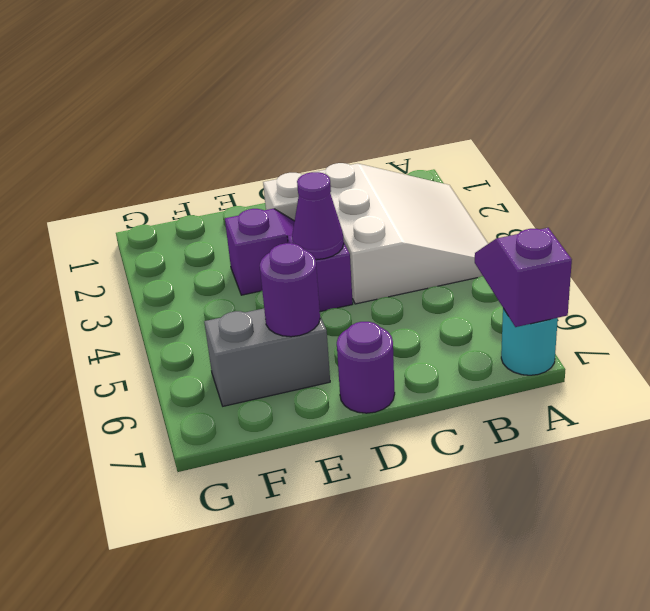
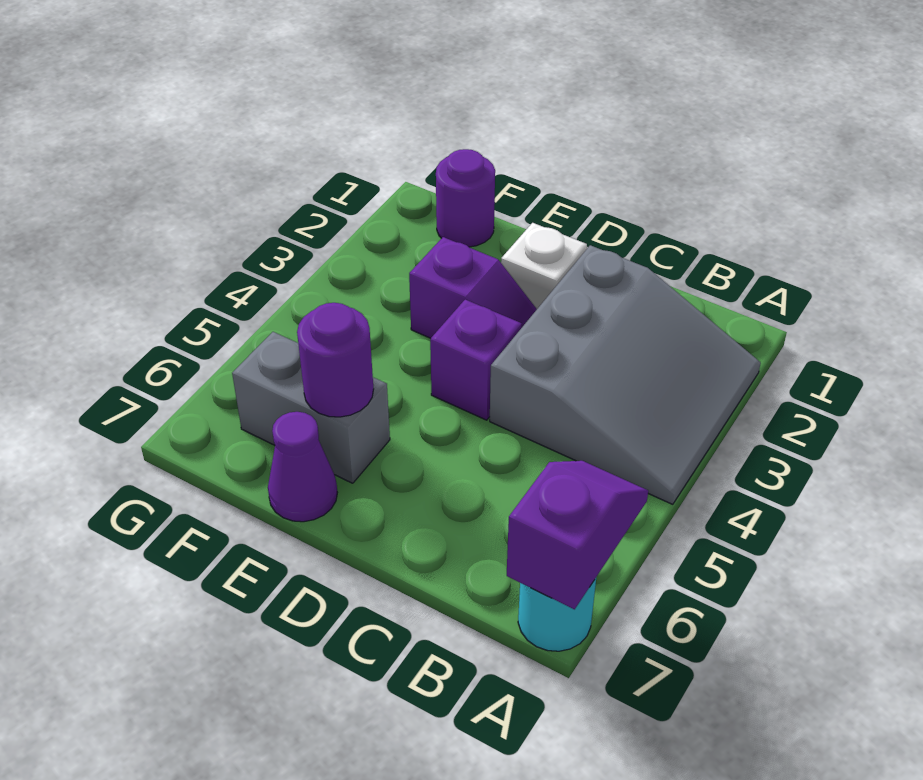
white 3x3 slope [316,163,488,304] -> grey 3x3 slope [490,245,761,504]
purple 1x1 cone [292,172,344,259] -> purple 1x1 cone moved to [268,412,337,522]
purple 1x1 round brick [337,322,395,413] -> purple 1x1 round brick moved to [436,149,495,247]

